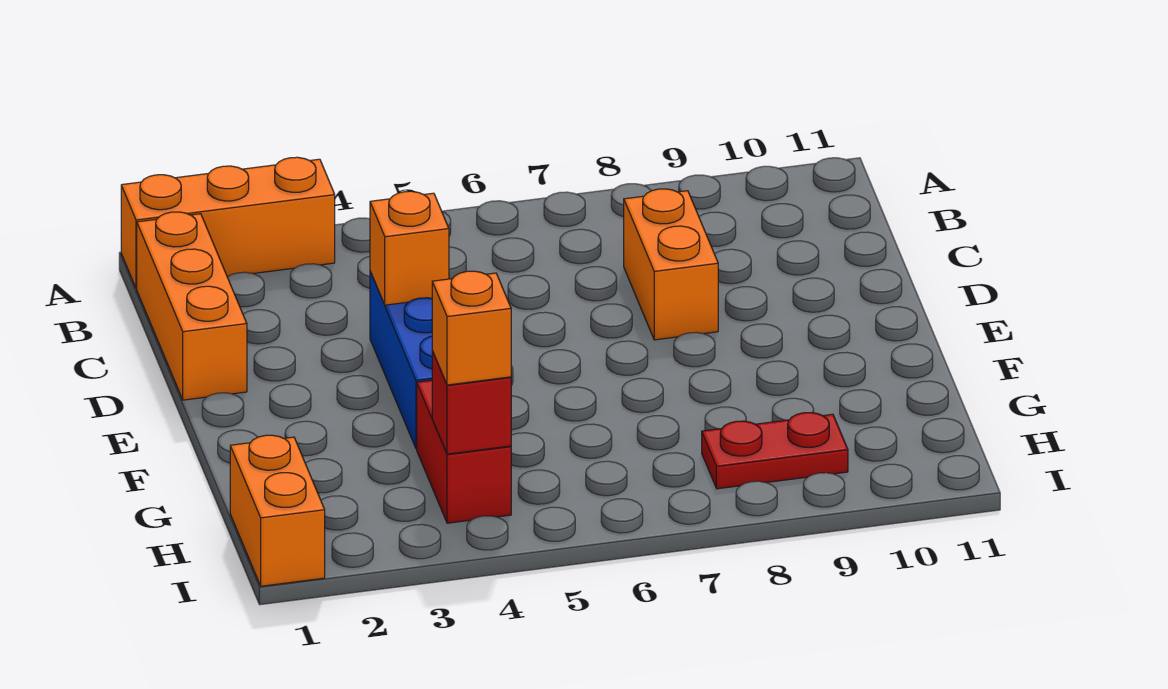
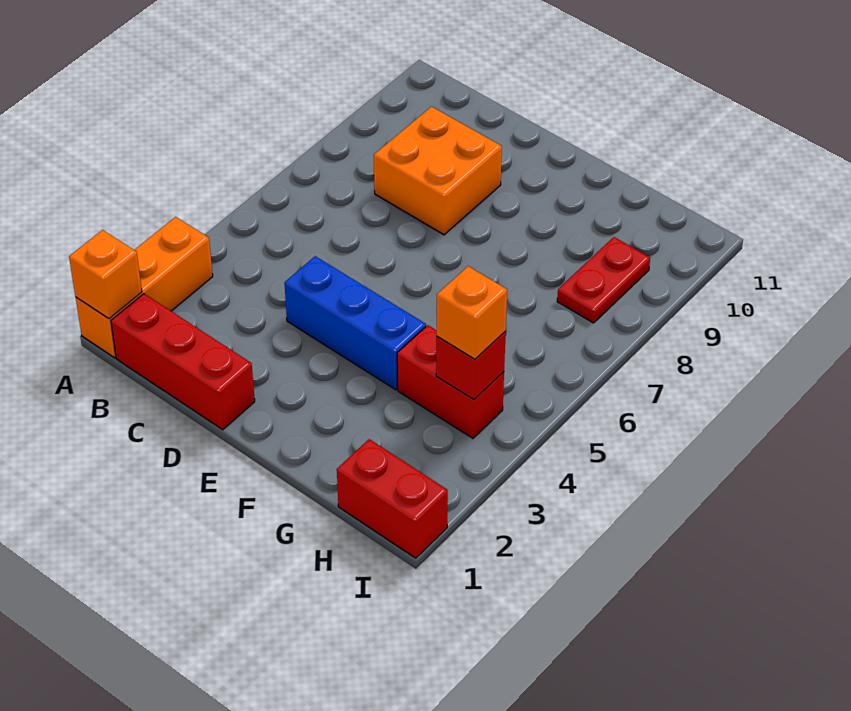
orange 1x3 brick [137,212,247,400] -> red 1x3 brick [111,294,255,430]
orange 1x2 brick [624,189,718,340] -> orange 2x2 brick [374,107,502,235]
orange 1x1 brick [370,191,449,305] -> orange 1x1 brick moved to [69,230,142,319]
orange 1x2 brick [230,435,325,586] -> red 1x2 brick [337,439,448,558]

